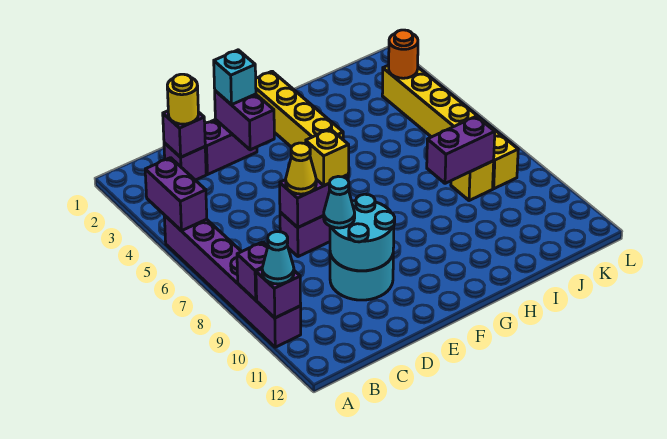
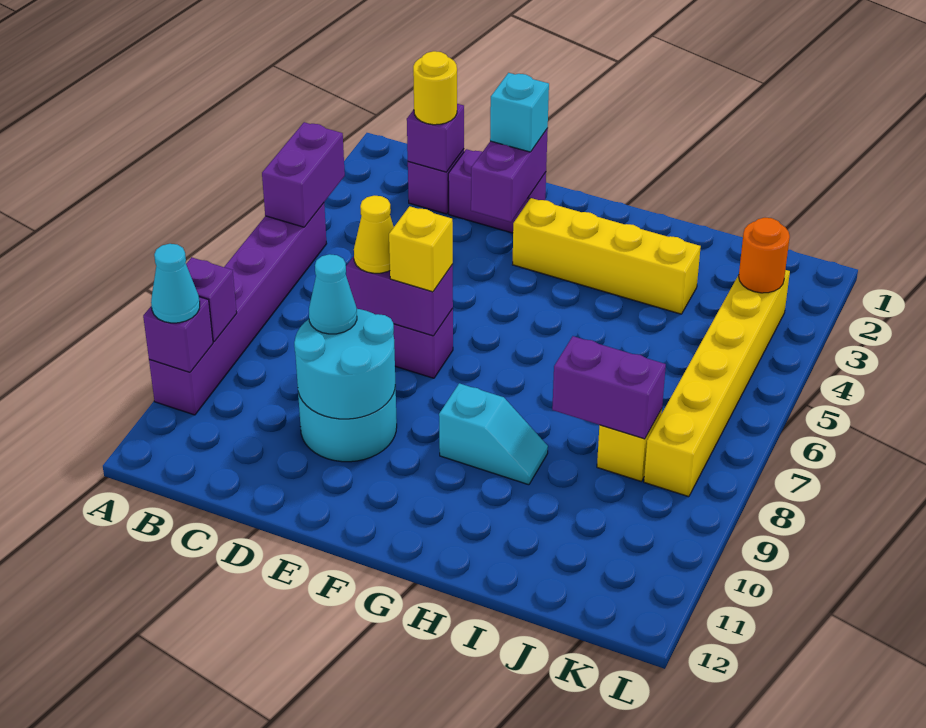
yellow 1x4 brick [256,71,343,147] -> yellow 1x4 brick turned to [513,198,701,314]
none -> cyan 1x2 slope [439,383,548,485]

